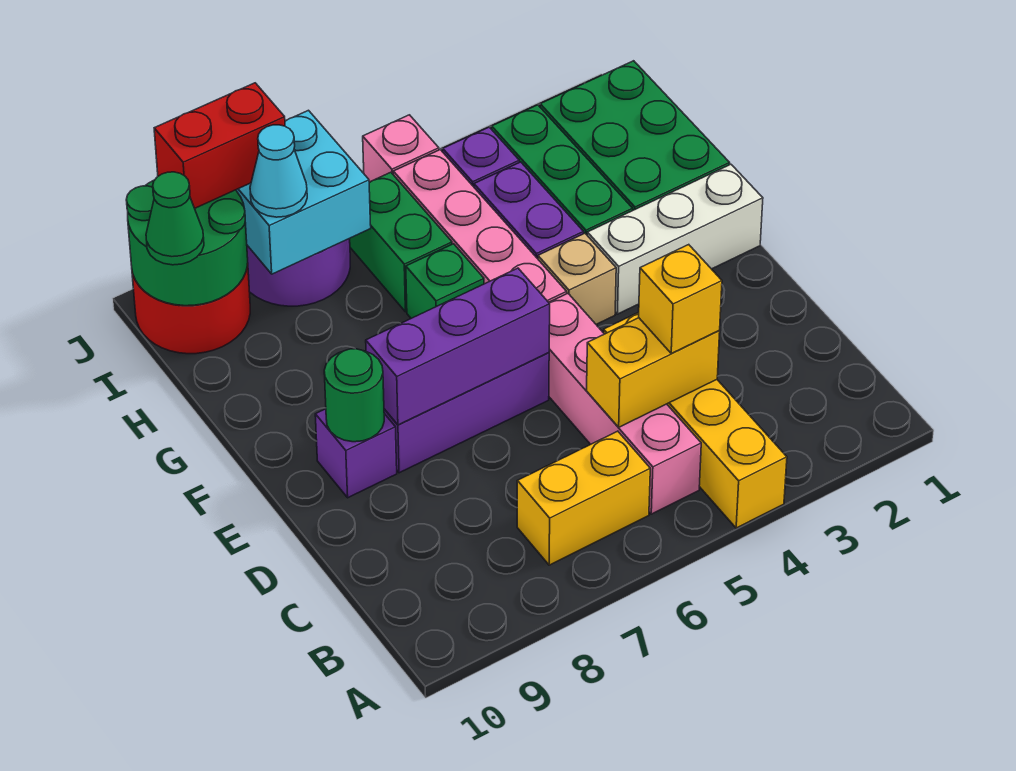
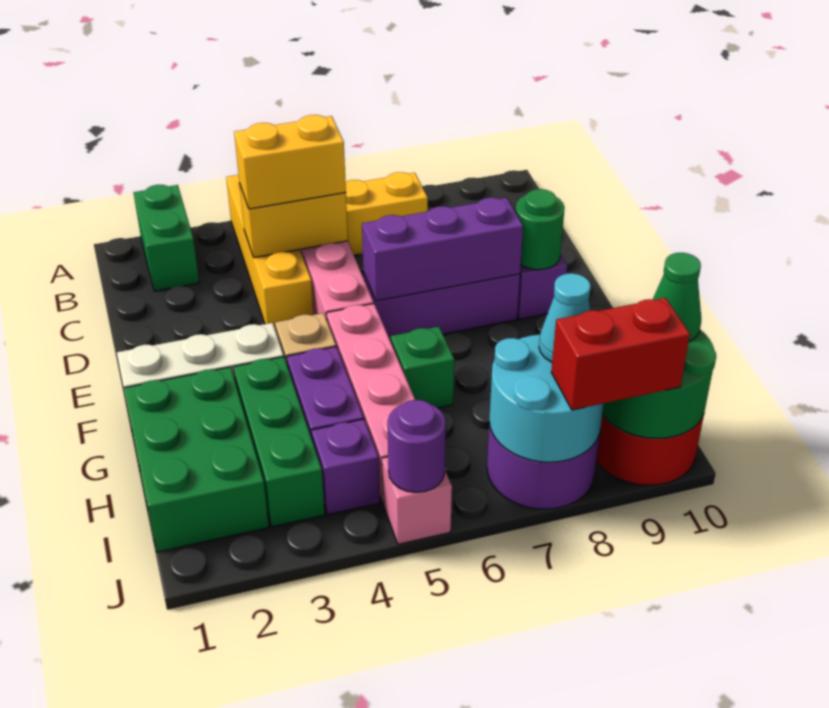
yellow 1x1 brick [639,245,722,353] -> yellow 1x2 brick [234,115,346,209]
green 1x2 brick [350,172,452,312] -> green 1x2 brick moved to [133,185,199,291]
cyan 2x2 brick [236,110,371,274] -> cyan 2x2 round brick [489,335,604,462]
none -> purple 1x1 round brick [388,400,446,492]

